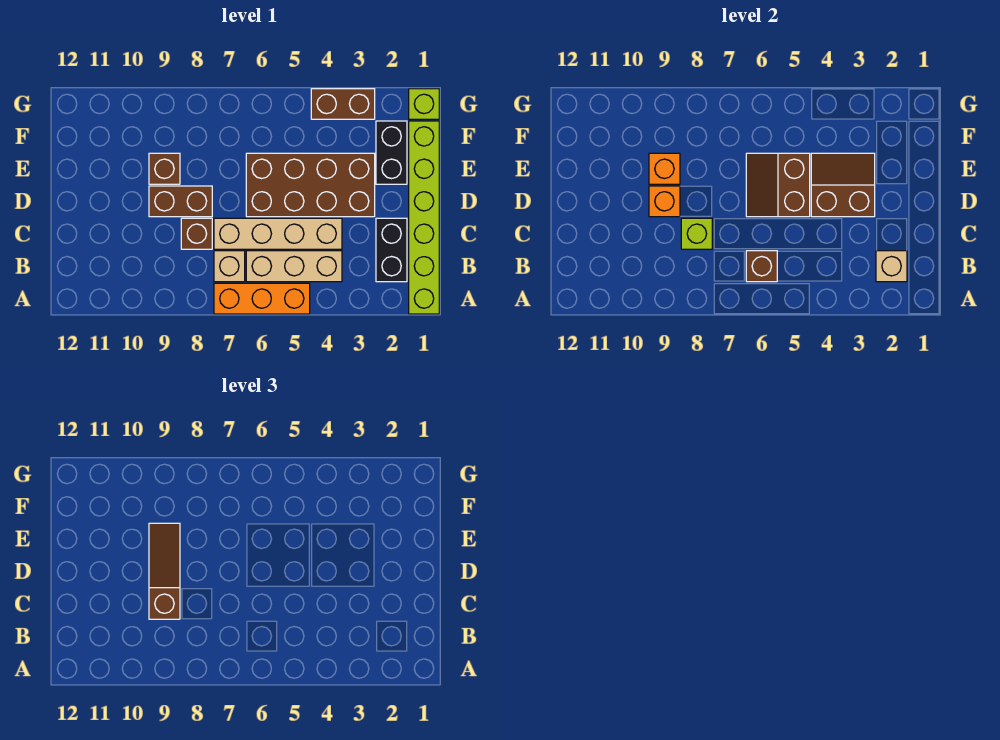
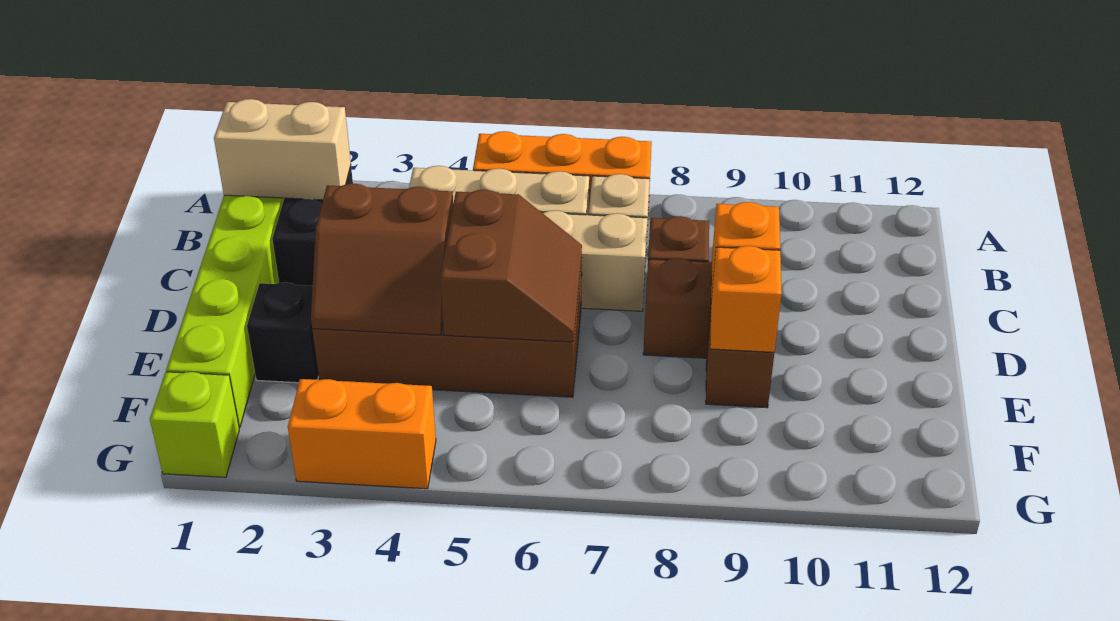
tan 1x1 brick [876,251,907,282] -> tan 1x2 brick [214,99,351,200]
brown 1x1 brick [746,251,777,282] -> none
lime 1x1 brick [681,218,712,249] -> none
brown 1x3 slope [149,523,180,619] -> none
black 1x2 brick [376,121,407,184] -> black 1x1 brick [247,282,319,383]
brown 1x2 brick [311,89,375,119] -> orange 1x2 brick [288,379,436,489]

